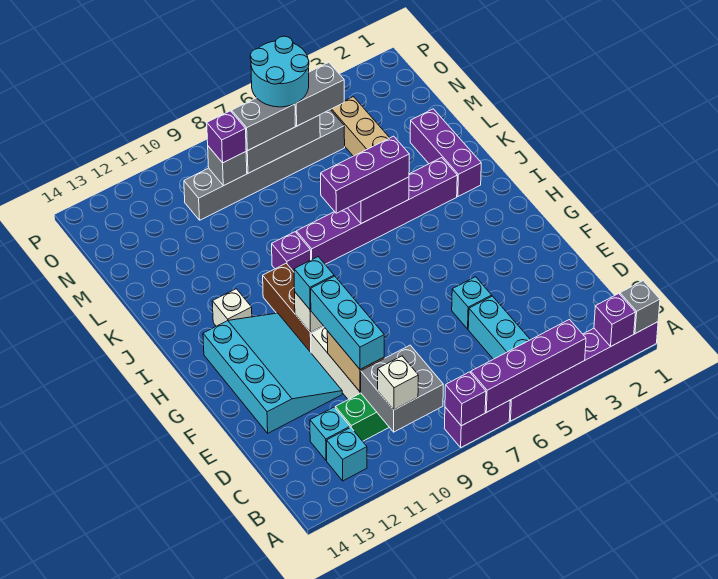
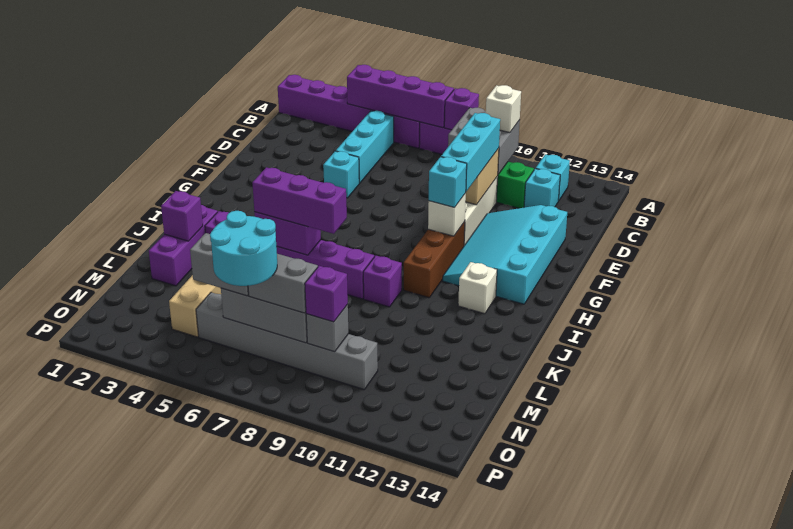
grey 1x1 brick [620,281,660,334] -> none
purple 1x1 brick [594,294,635,347] -> purple 1x1 brick moved to [161,191,203,241]

